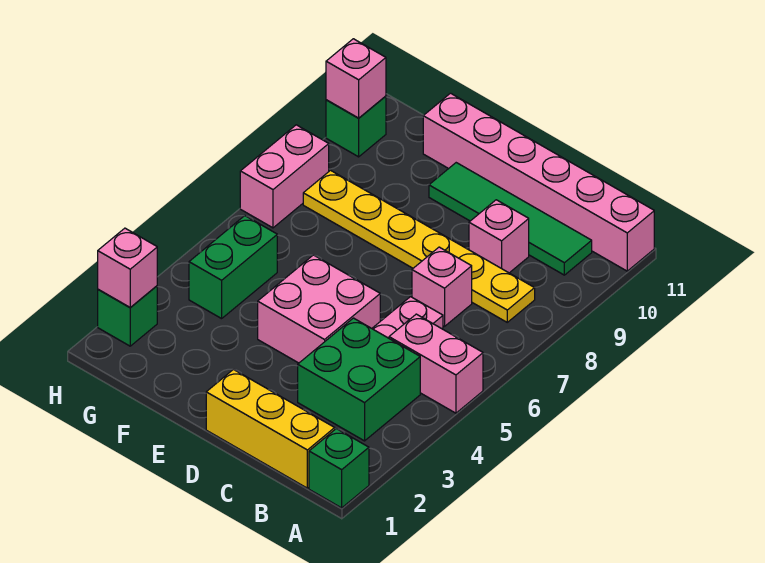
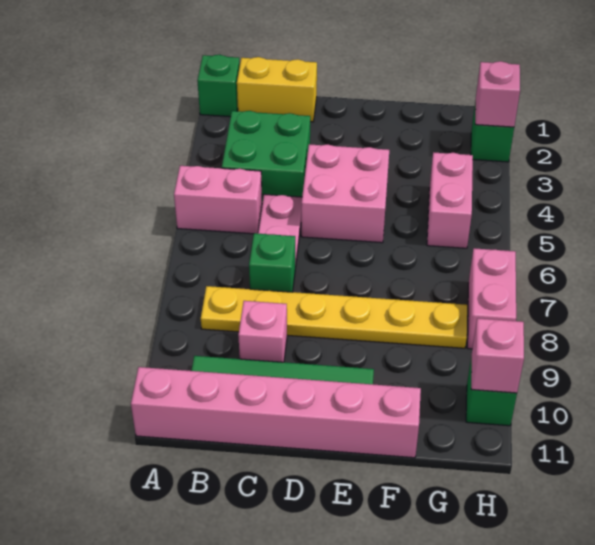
yellow 1x3 brick [206,369,335,488] -> yellow 1x2 brick [237,57,317,122]
pink 1x1 brick [412,247,472,326] -> green 1x1 brick [249,233,295,292]
green 1x2 brick [189,216,277,319] -> pink 1x2 brick [427,152,473,248]

